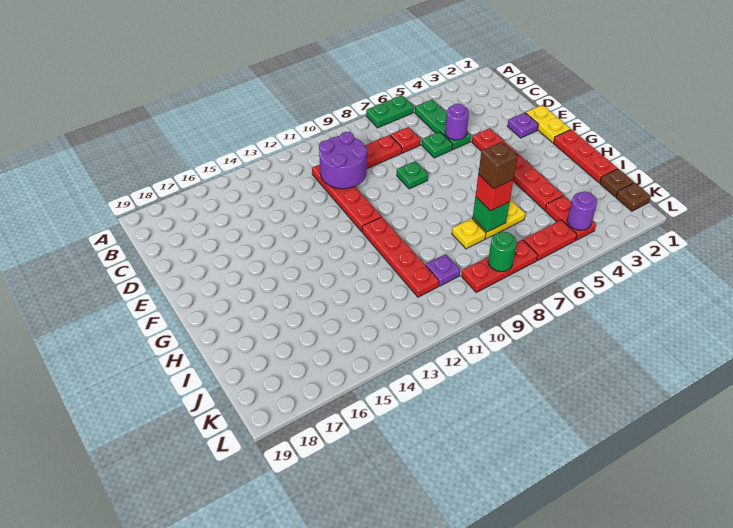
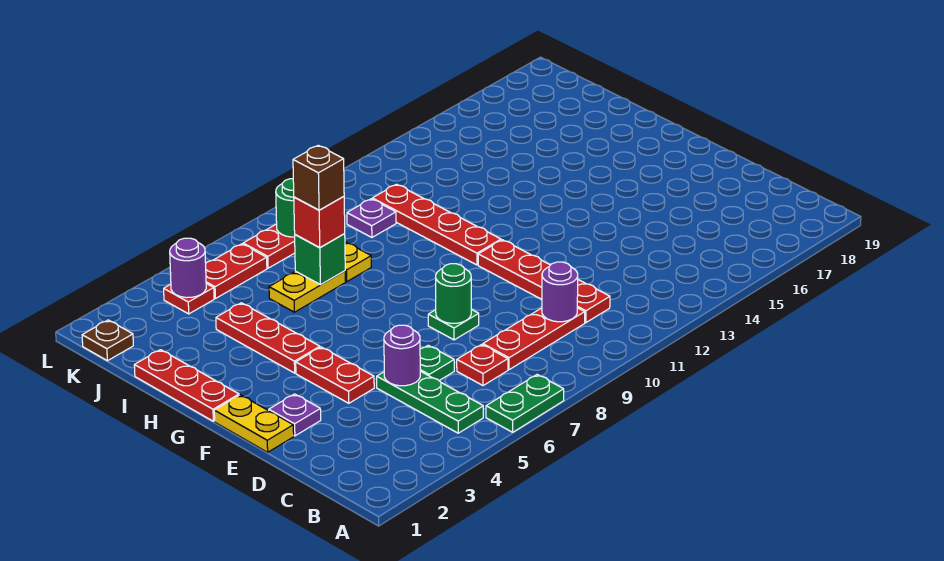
purple 2x2 round brick [319,132,367,189] -> purple 1x1 round brick [542,262,578,322]
none -> green 1x1 round brick [436,264,471,323]
brown 1x1 plate [600,169,634,197] -> none
red 1x2 plate [545,196,596,240] -> red 1x1 plate [164,284,214,314]

